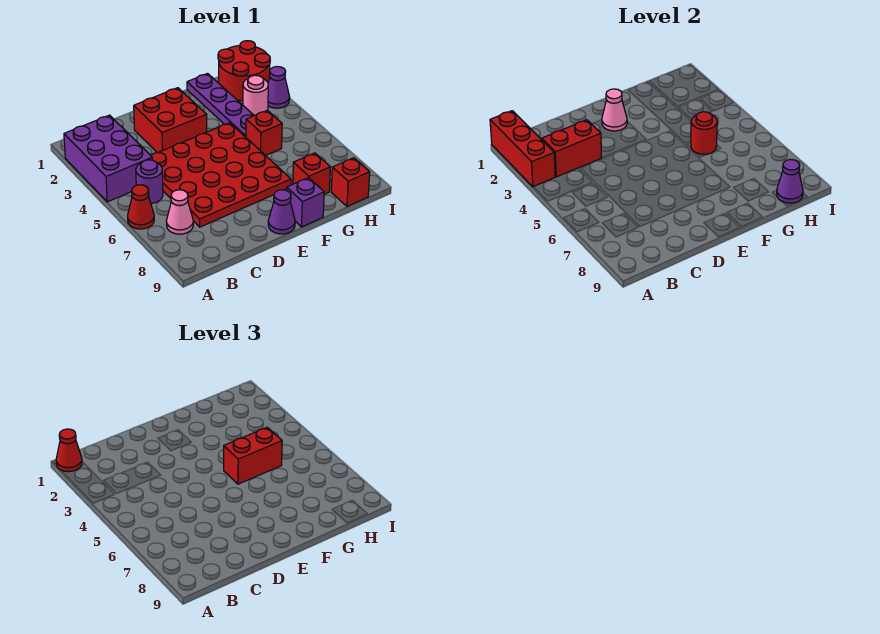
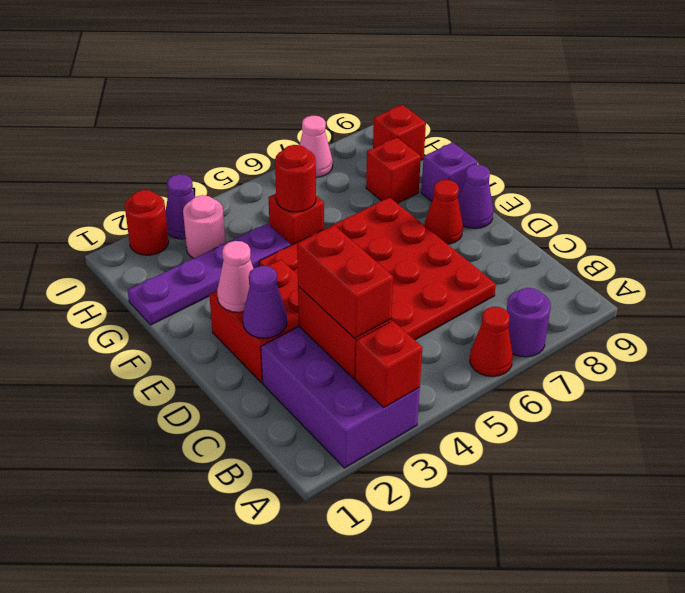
red 1x3 brick [490,111,555,187] -> red 1x1 brick [355,321,422,408]
red 1x1 cone [56,429,82,472] -> red 1x1 cone moved to [424,180,463,244]
purple 2x3 brick [64,115,153,202] -> purple 2x3 brick turned to [261,327,420,468]
purple 1x1 round brick [136,160,163,203] -> purple 1x1 round brick moved to [507,288,551,357]
pink 1x1 cone [166,190,193,234] -> pink 1x1 cone moved to [300,116,333,177]
red 1x2 brick [224,427,282,484] -> red 1x2 brick moved to [297,225,393,338]
red 2x2 round brick [218,41,270,101] -> red 1x1 round brick [125,190,169,255]
purple 1x1 cone [777,160,803,203] -> purple 1x1 cone moved to [243,266,287,338]

